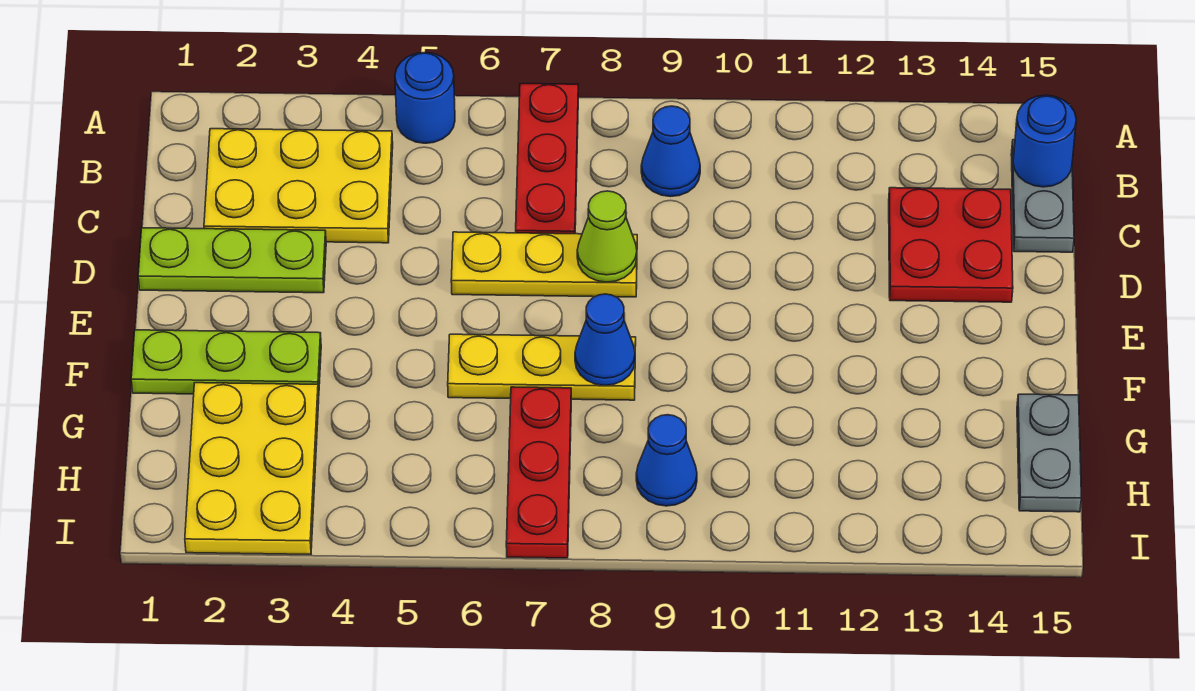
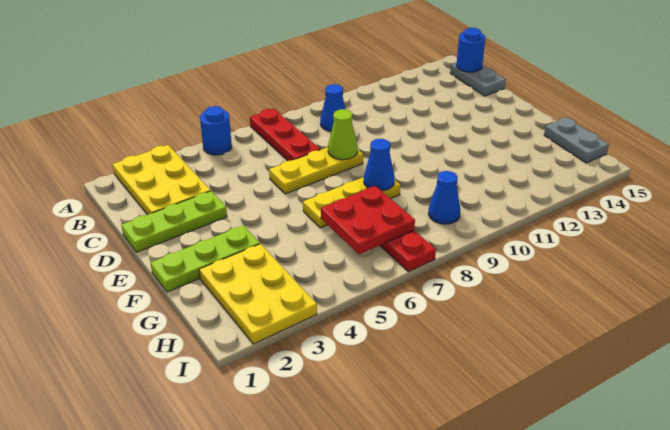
yellow 2x3 plate [204,129,393,243] -> yellow 2x3 plate turned to [112,145,211,215]
red 2x2 plate [889,188,1013,302] -> red 2x2 plate moved to [321,186,415,254]

